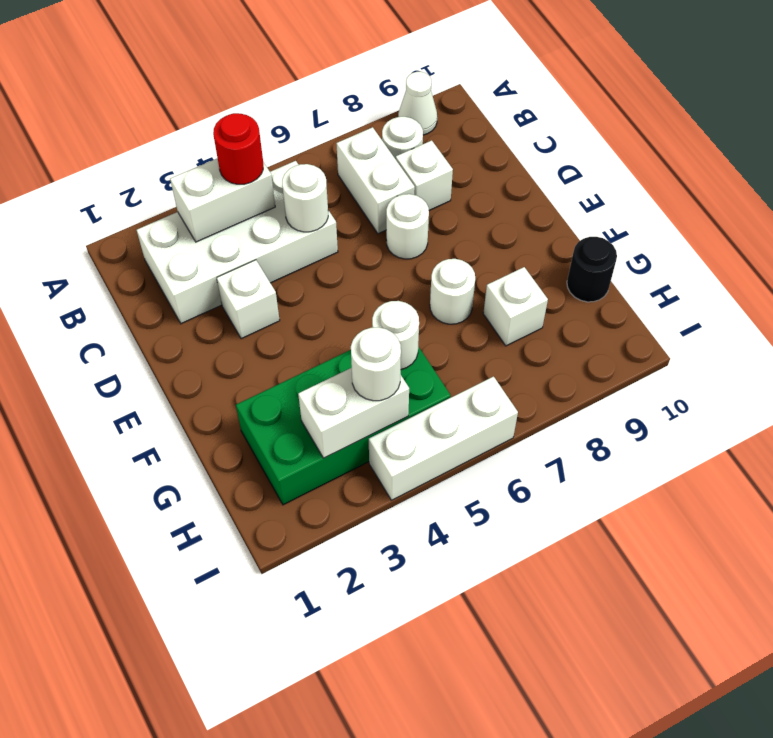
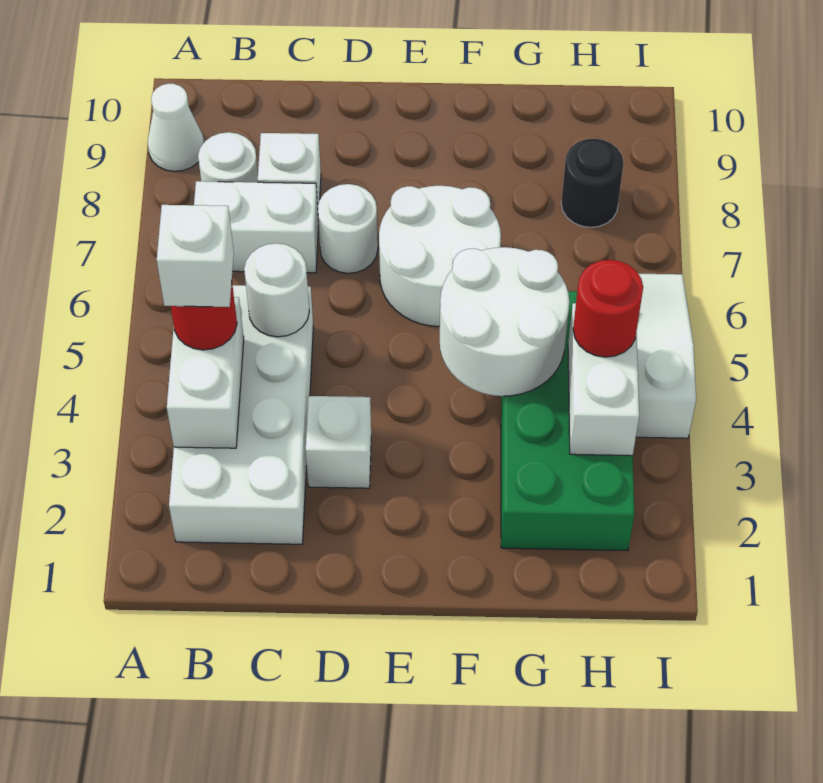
white 1x1 round brick [430,259,475,324] -> white 2x2 round brick [379,186,501,326]
white 1x1 round brick [372,301,419,369] -> white 2x2 round brick [440,247,569,396]
white 1x1 brick [483,267,548,346] -> white 1x1 brick moved to [157,205,234,307]
black 1x1 round brick [567,237,617,302] -> black 1x1 round brick moved to [561,139,624,227]
white 1x1 round brick [351,327,401,401] -> red 1x1 round brick [573,260,643,357]
white 1x3 brick [369,377,518,500] -> white 1x3 slope [636,274,696,438]

